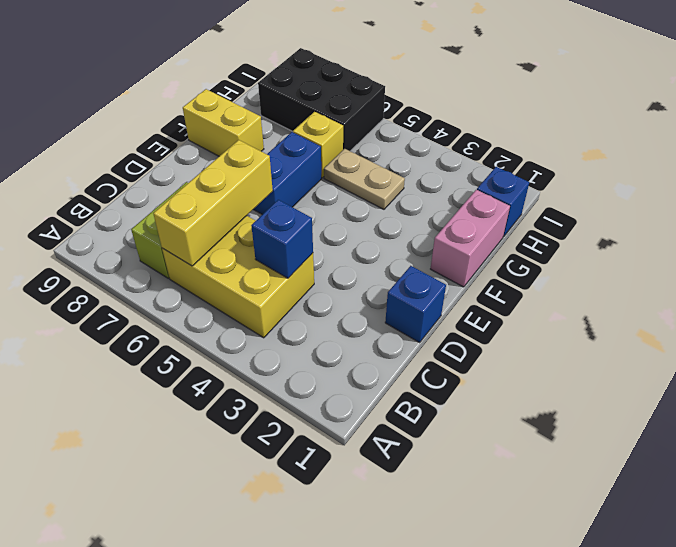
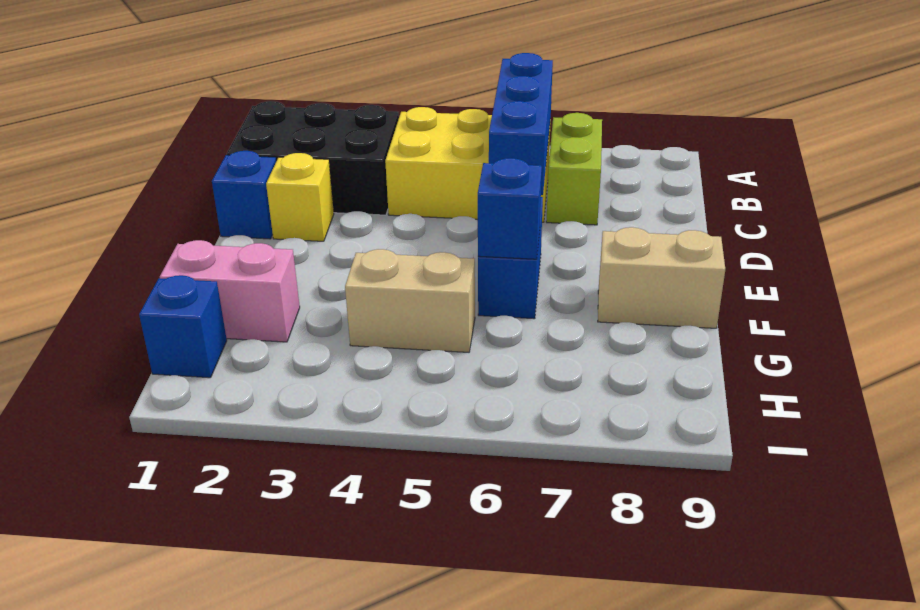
yellow 1x3 brick [153,140,273,266] -> blue 1x3 brick [489,53,553,195]
blue 1x1 brick [251,200,313,278] -> blue 1x1 brick moved to [478,158,542,259]
pink 1x2 brick [431,190,510,287] -> pink 1x2 brick turned to [160,240,300,342]
yellow 1x2 brick [183,89,264,156] -> tan 1x2 brick [598,227,725,328]
tan 1x2 plate [324,149,405,209] -> tan 1x2 brick [345,249,475,352]
yellow 1x1 brick [293,112,343,178] -> yellow 1x1 brick moved to [266,153,334,241]
black 2x3 brick [258,48,385,151] -> black 2x3 brick moved to [227,101,399,215]

